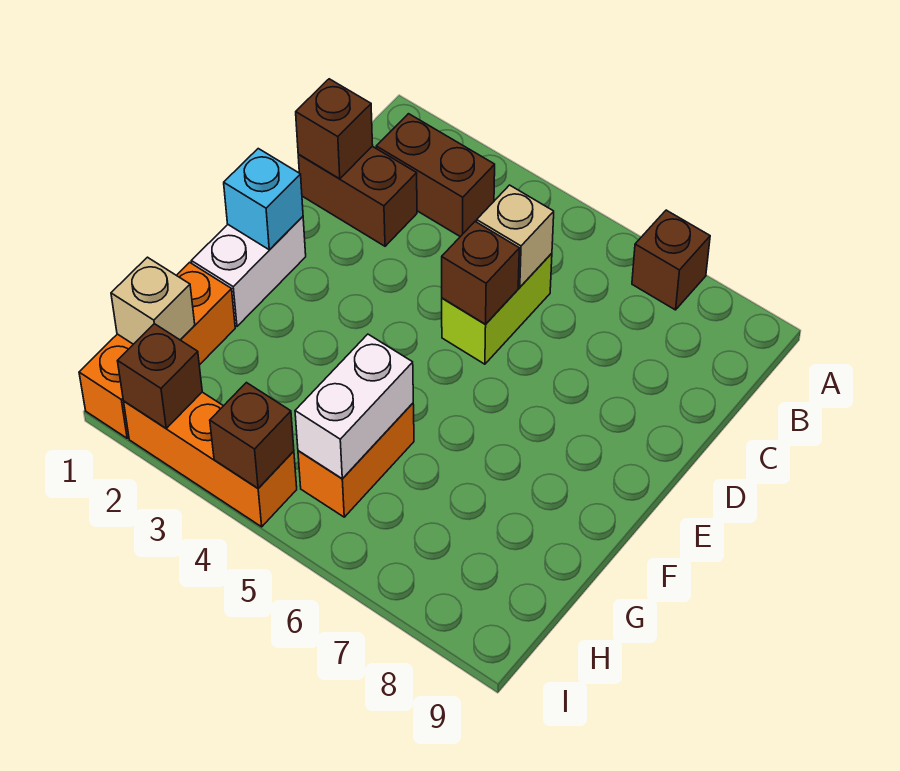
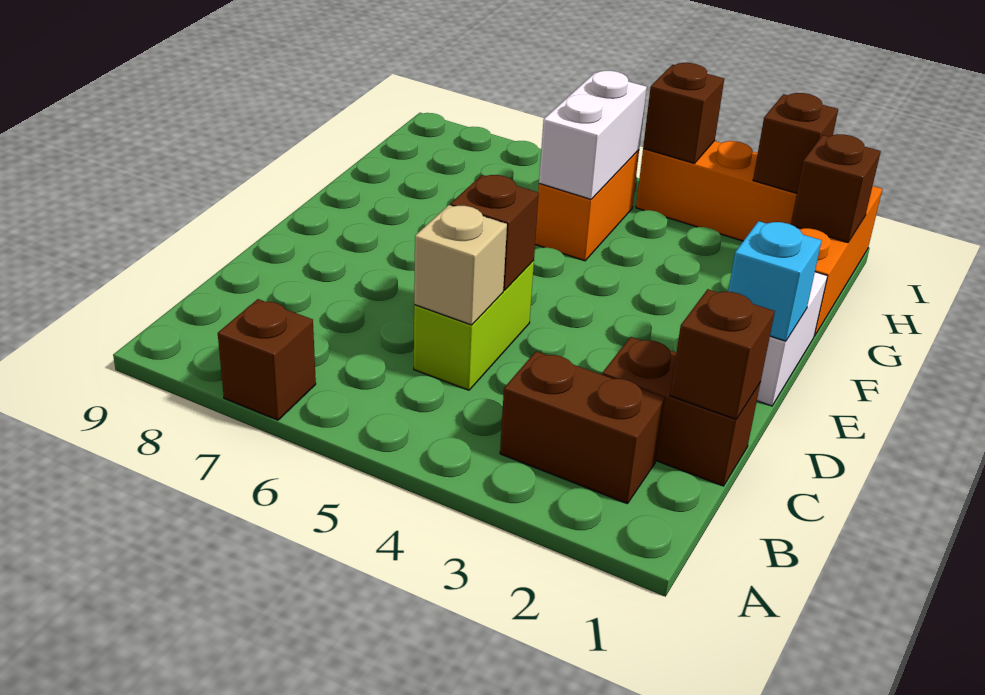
tan 1x1 brick [111,257,195,344] -> brown 1x1 brick [791,134,881,243]

